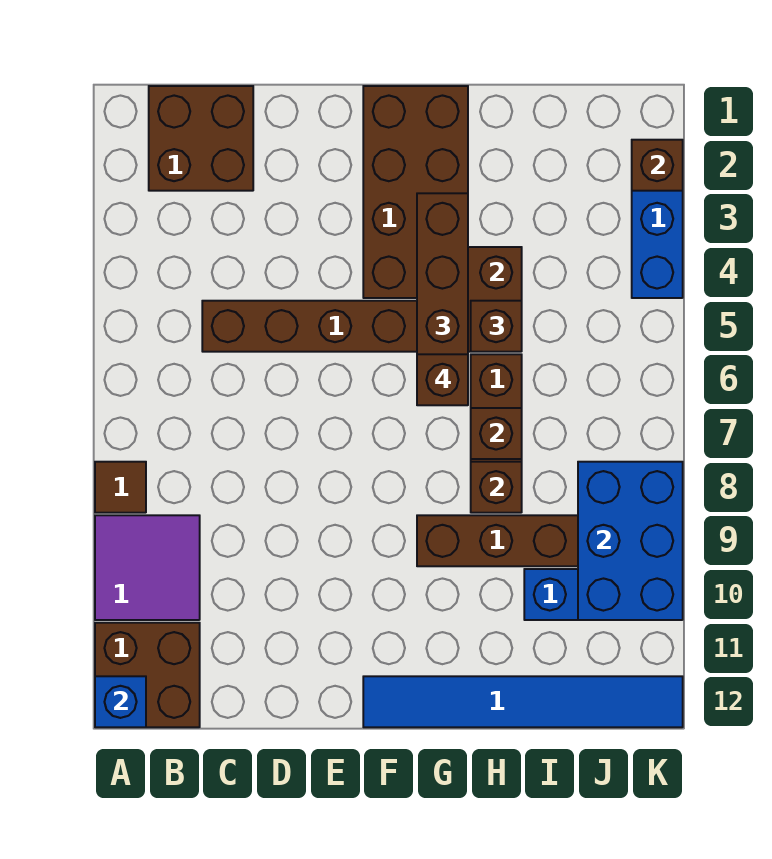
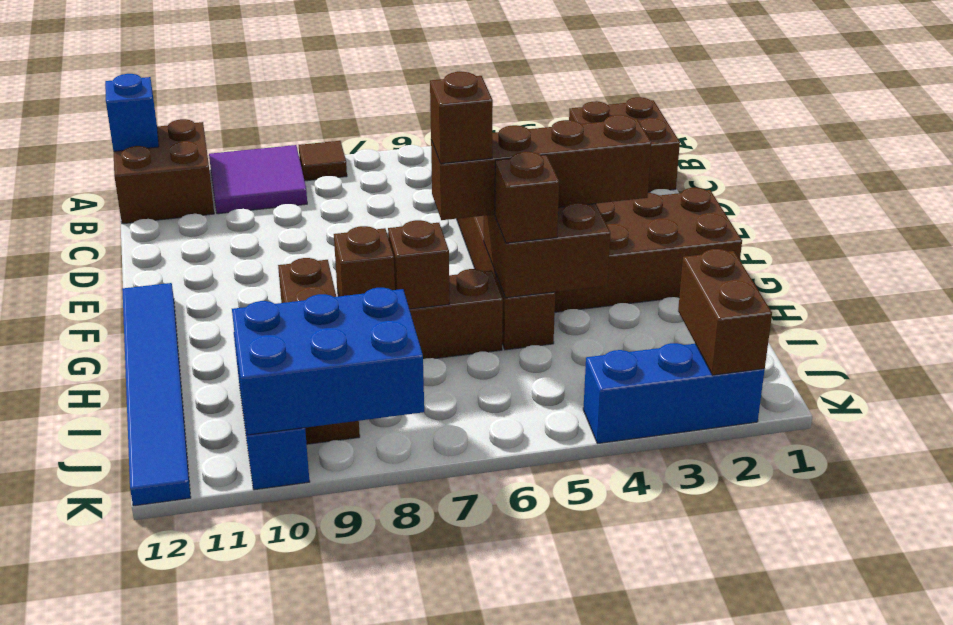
brown 1x1 brick [632,140,683,191] -> brown 1x2 brick [678,249,772,375]

